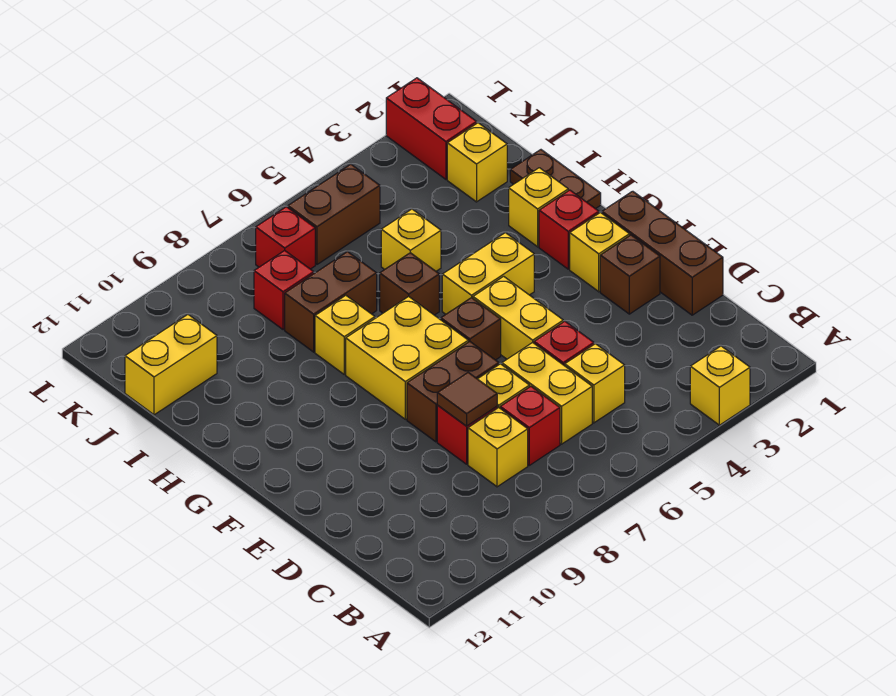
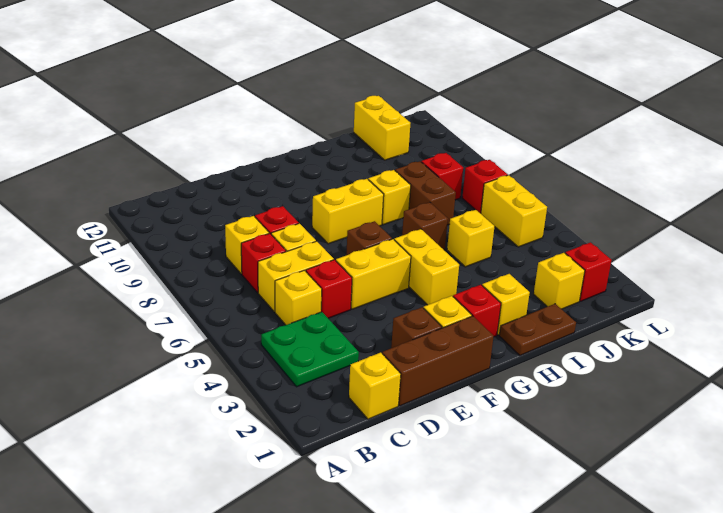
yellow 1x1 brick [690,346,750,425] -> yellow 1x1 brick moved to [349,353,401,419]
none -> green 2x2 plate [261,312,359,387]
brown 1x1 tile [437,373,497,426] -> none
brown 1x2 brick [407,341,499,442] -> none
yellow 2x2 brick [346,296,468,419] -> yellow 1x2 brick [312,179,384,244]
red 1x2 brick [386,78,477,179] -> red 1x1 brick [565,242,611,301]
brown 1x2 brick [288,164,380,264] -> yellow 1x2 brick [481,175,547,247]

